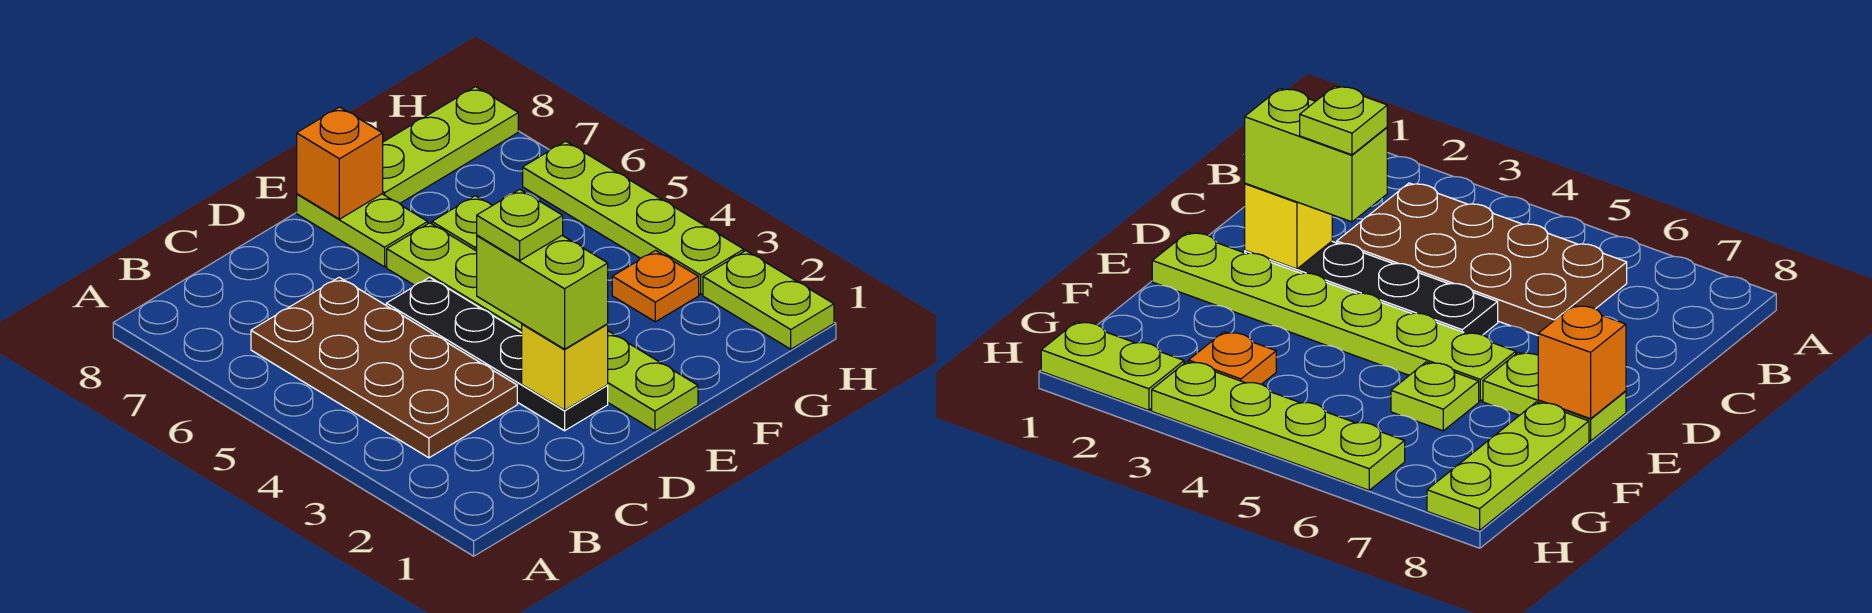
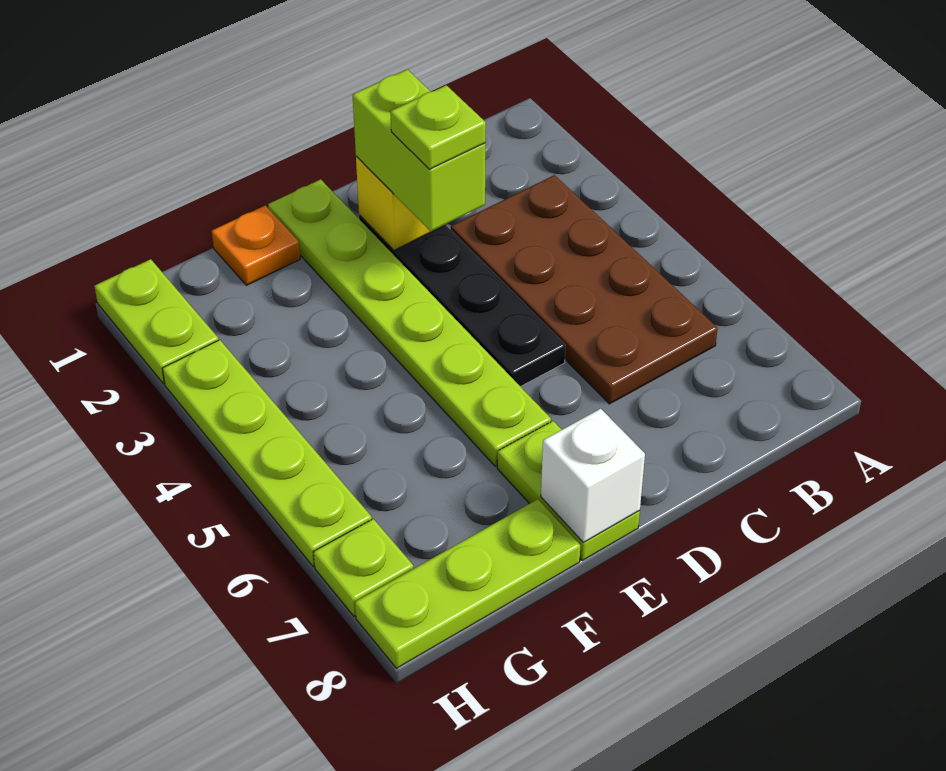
orange 1x1 brick [297,107,383,219] -> white 1x1 brick [541,409,645,542]
lime 1x1 plate [432,196,492,251] -> lime 1x1 plate moved to [314,519,413,616]
orange 1x1 plate [612,250,699,322] -> orange 1x1 plate moved to [212,205,300,285]

